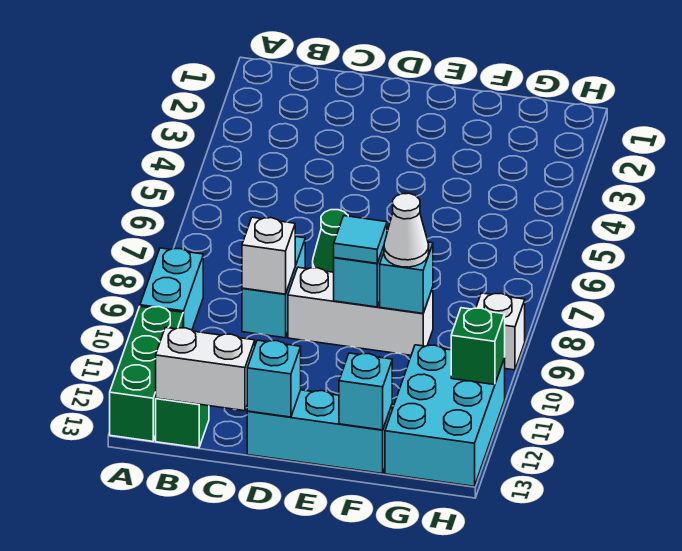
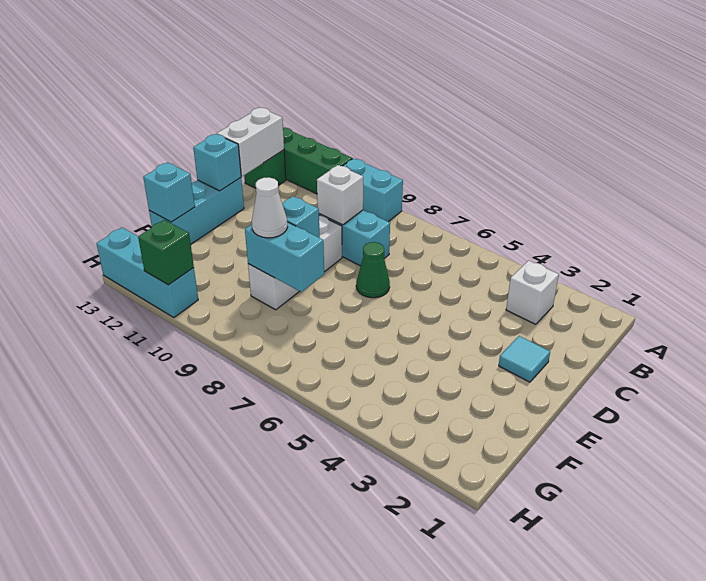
cyan 1x1 tile [334,216,387,263] -> cyan 1x1 tile moved to [499,336,550,382]
cyan 1x1 brick [380,242,433,313] -> cyan 1x2 brick [245,222,324,292]
cyan 2x3 brick [385,345,505,486] -> cyan 1x3 brick [96,227,198,317]
white 1x1 brick [476,293,525,370] -> white 1x1 brick moved to [506,260,559,324]

